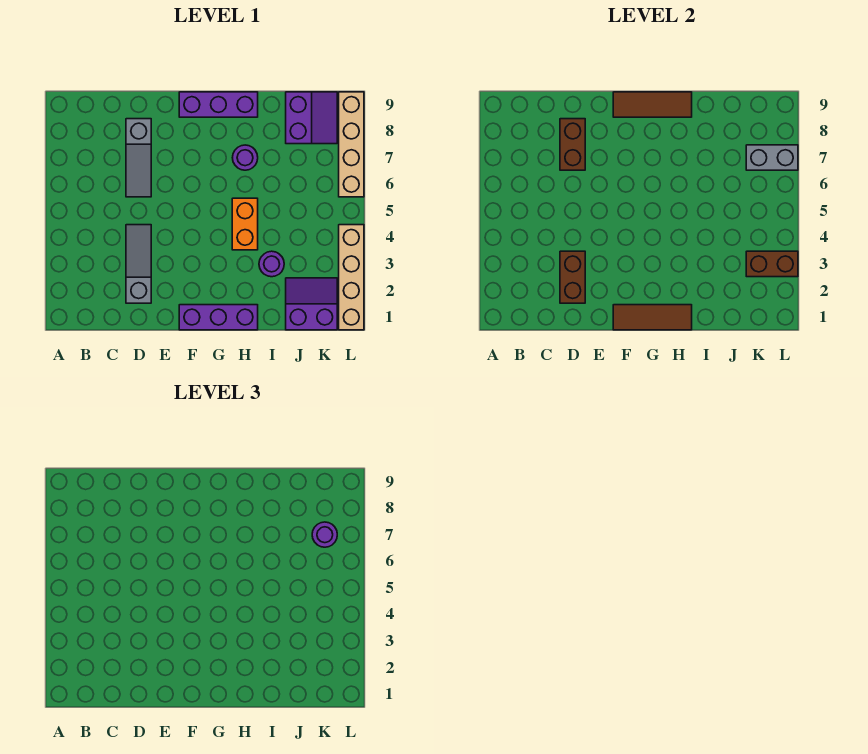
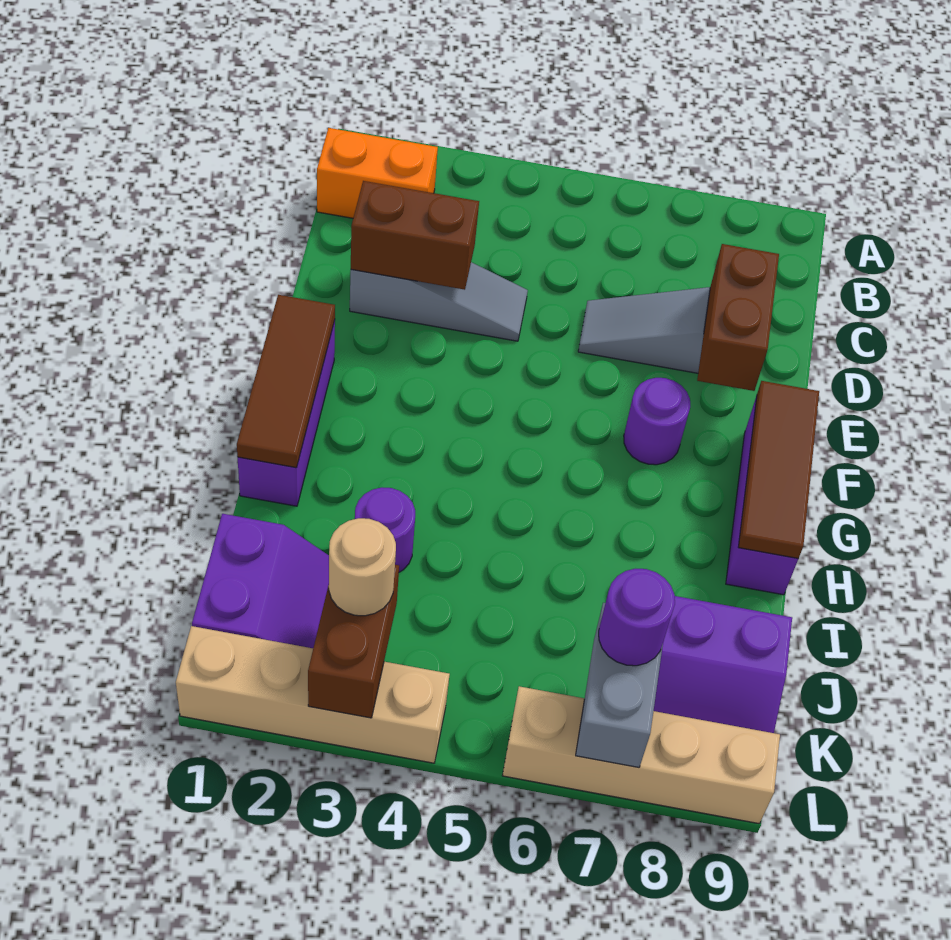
brown 1x2 brick [560,119,585,170] -> brown 1x2 brick turned to [697,244,779,391]
orange 1x2 brick [232,198,258,250] -> orange 1x2 brick moved to [317,128,438,218]
purple 1x1 round brick [232,145,258,170] -> purple 1x1 round brick moved to [624,378,690,465]
none -> tan 1x1 round brick [329,518,396,616]

